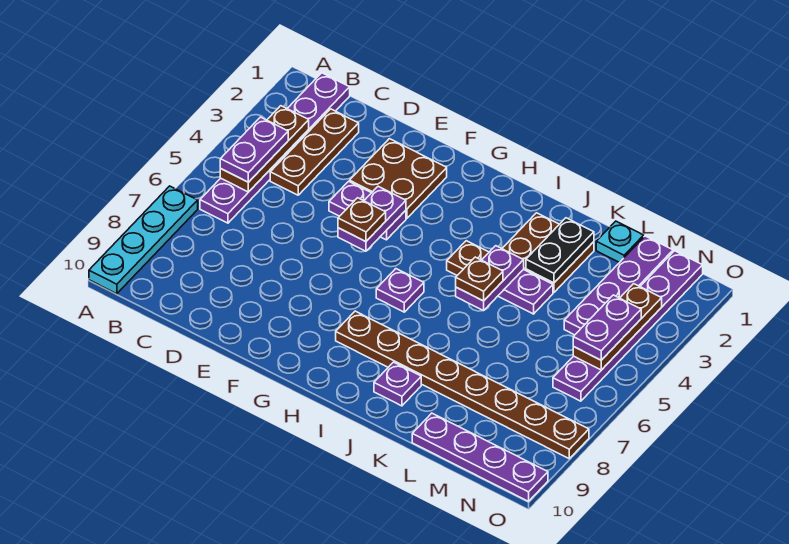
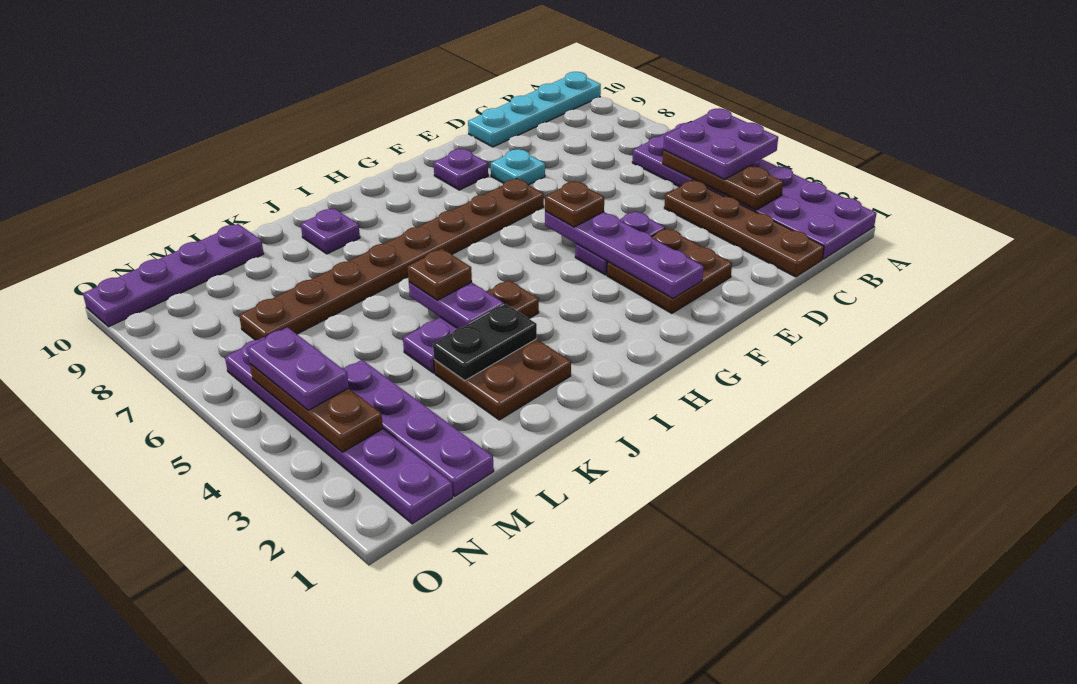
cyan 1x4 plate [89,186,198,294] -> cyan 1x4 plate turned to [468,72,601,147]
purple 1x6 plate [200,73,350,223] -> purple 2x6 plate [632,123,876,259]
purple 1x2 plate [220,117,288,182] -> purple 2x2 plate [663,108,778,179]
brown 1x3 plate [270,109,359,195] -> brown 1x4 plate [664,180,824,277]
purple 1x2 plate [338,186,406,251] -> purple 1x4 plate [545,211,704,298]
purple 1x1 plate [376,269,424,312] -> purple 1x1 plate moved to [434,149,488,190]
brown 1x8 plate [336,311,589,458] -> brown 1x8 plate moved to [239,179,544,340]
black 1x2 plate [526,218,594,283] -> black 1x2 plate turned to [433,304,537,381]
cyan 1x1 plate [596,221,644,263] -> cyan 1x1 plate moved to [491,149,545,185]

